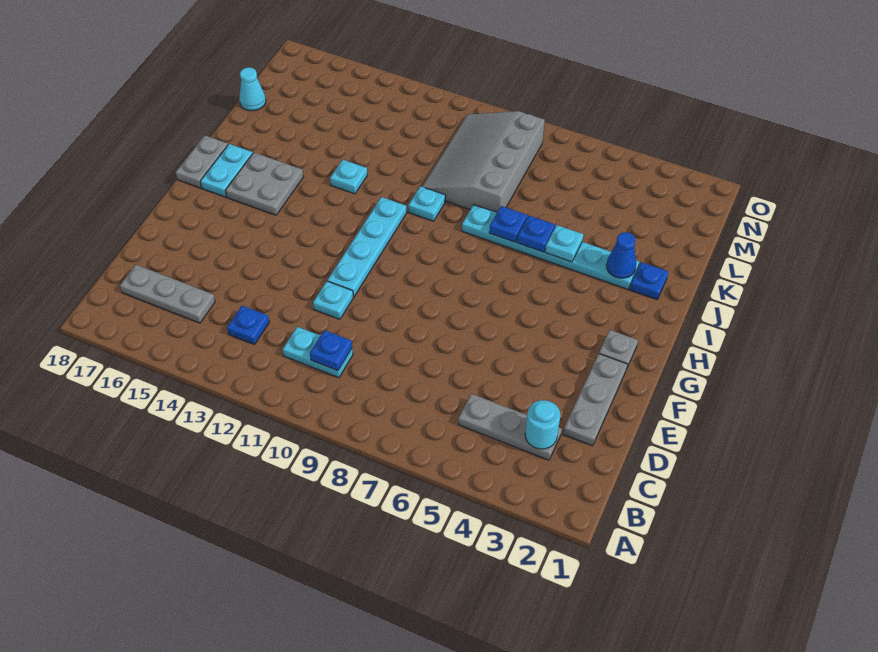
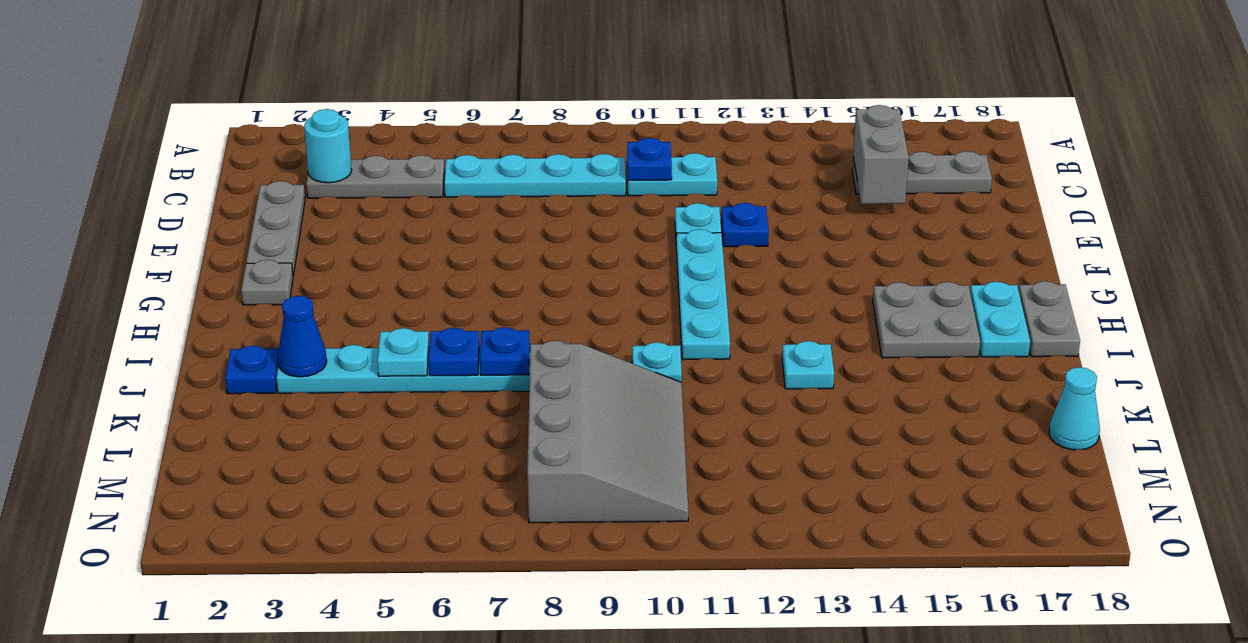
none -> cyan 1x4 plate [444,154,626,197]
blue 1x1 plate [227,306,269,345] -> blue 1x1 plate moved to [721,203,769,247]
none -> grey 1x2 brick [853,105,909,204]

